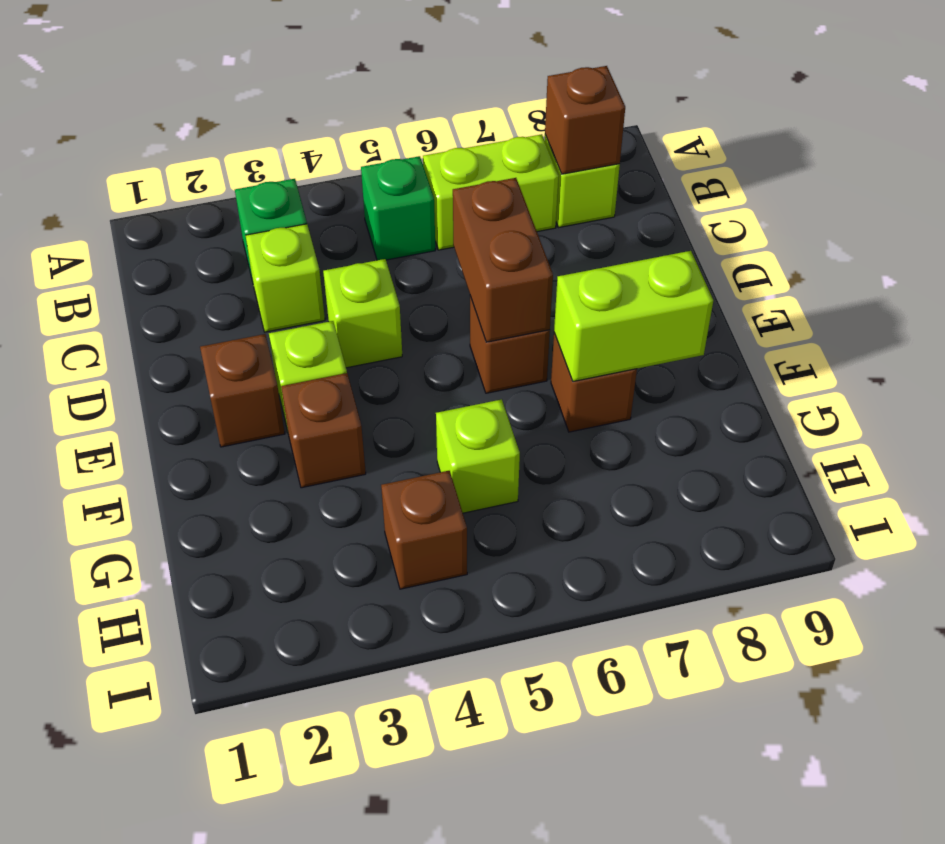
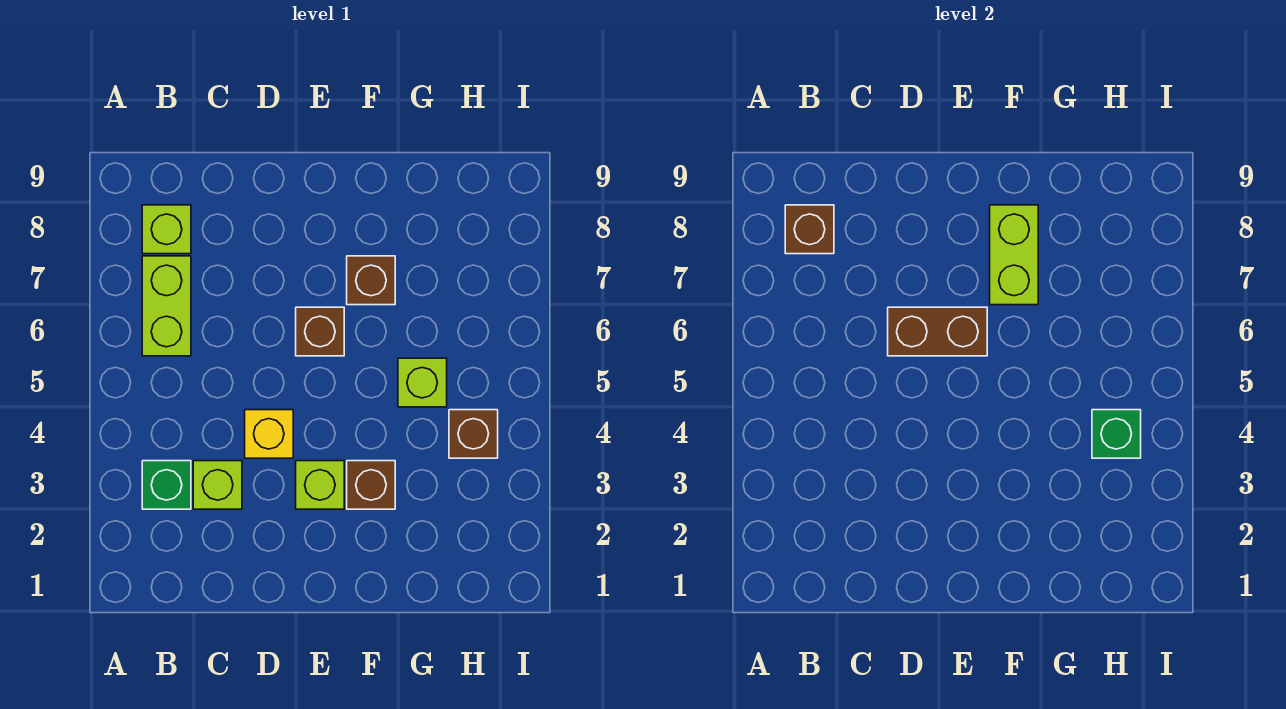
green 1x1 brick [361,156,435,260] -> green 1x1 brick moved to [1092,410,1141,458]
lime 1x1 brick [323,259,402,368] -> yellow 1x1 brick [245,410,293,458]
brown 1x1 brick [200,334,285,447] -> none

